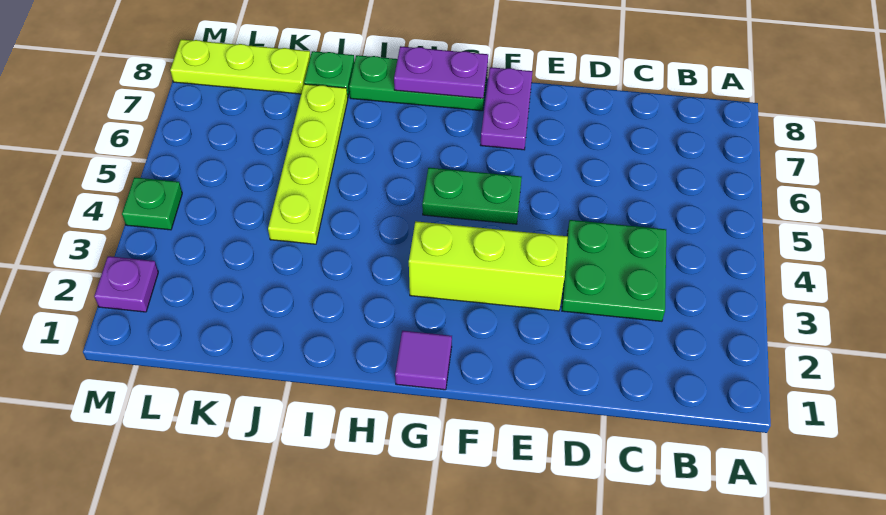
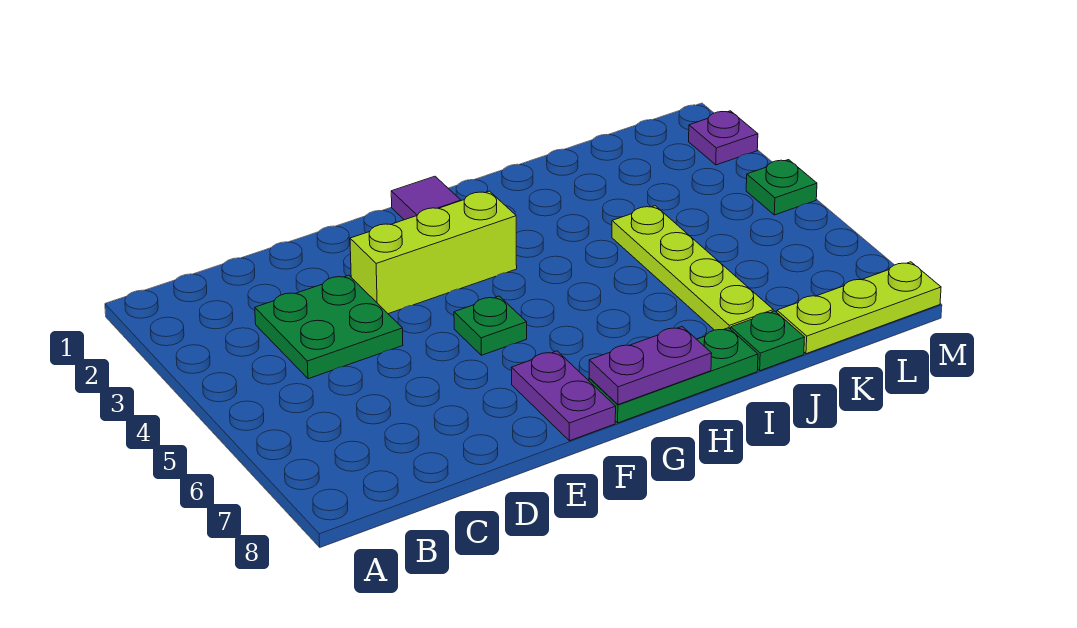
green 1x2 plate [422,168,522,224] -> green 1x1 plate [454,296,527,355]

